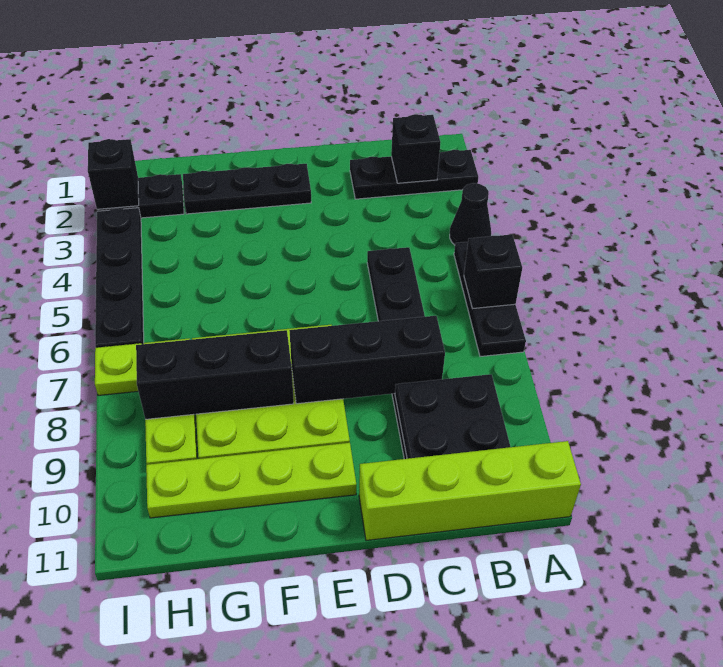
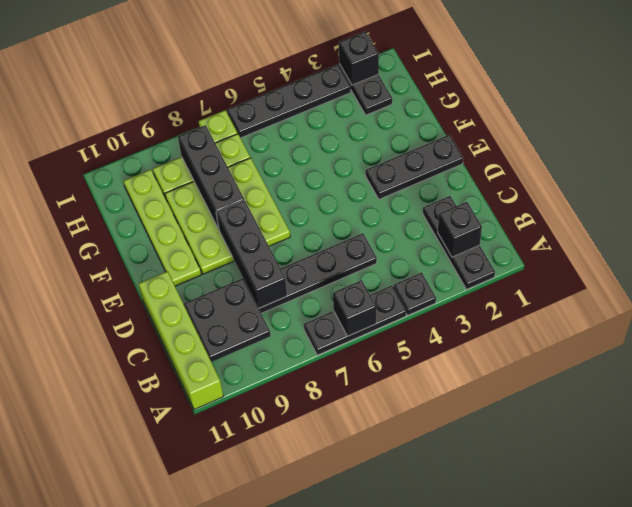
black 1x1 cone [450,183,491,245] -> black 1x1 plate [393,272,436,315]
black 1x3 plate [183,164,311,214] -> black 1x3 plate turned to [365,135,463,199]

